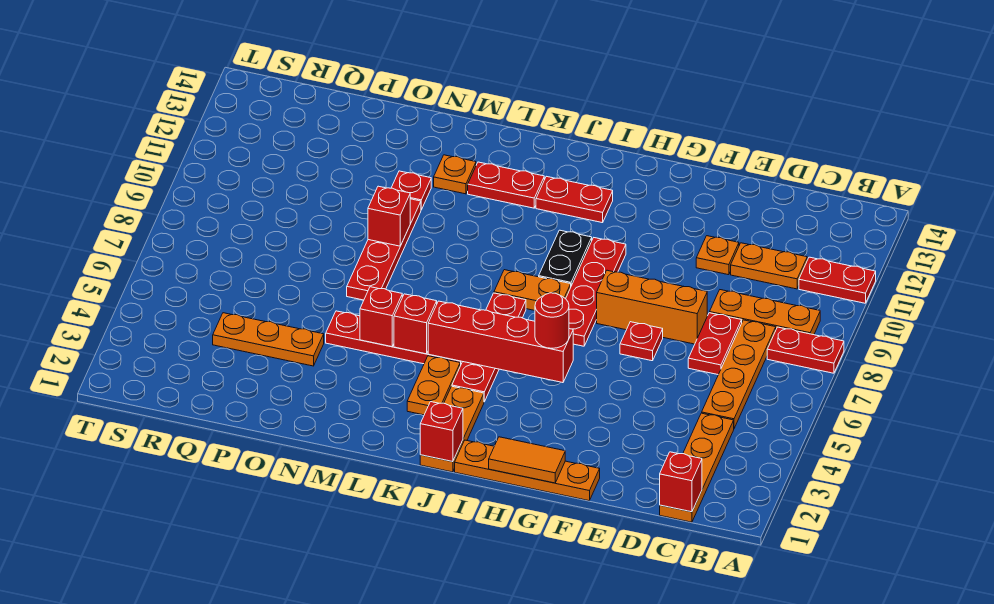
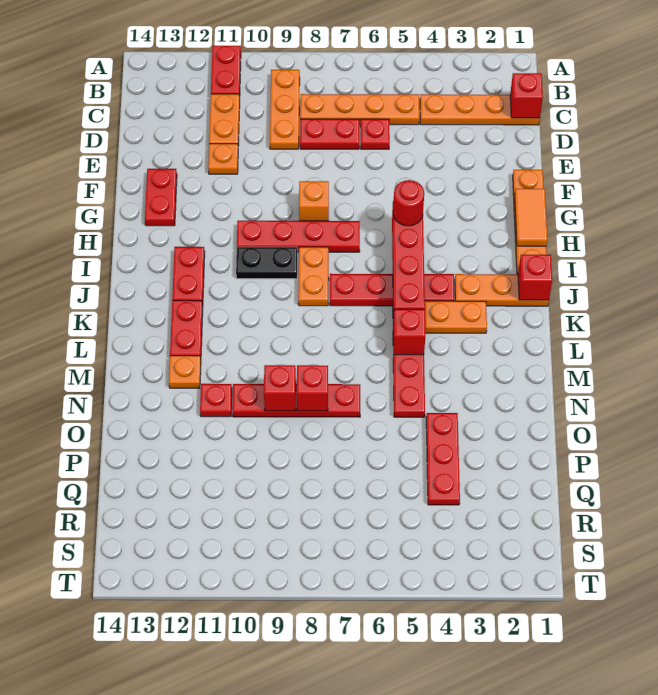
red 1x2 plate [767,327,844,373] -> red 1x2 plate moved to [145,169,177,226]
orange 1x3 brick [597,270,707,344] -> orange 1x1 brick [299,181,329,221]
red 1x1 plate [620,322,663,361] -> red 1x1 plate moved to [360,119,390,149]
red 1x1 brick [360,287,402,347] -> red 1x1 brick moved to [297,365,328,411]
orange 1x3 plate [213,313,324,366] -> red 1x3 plate [426,413,460,505]

